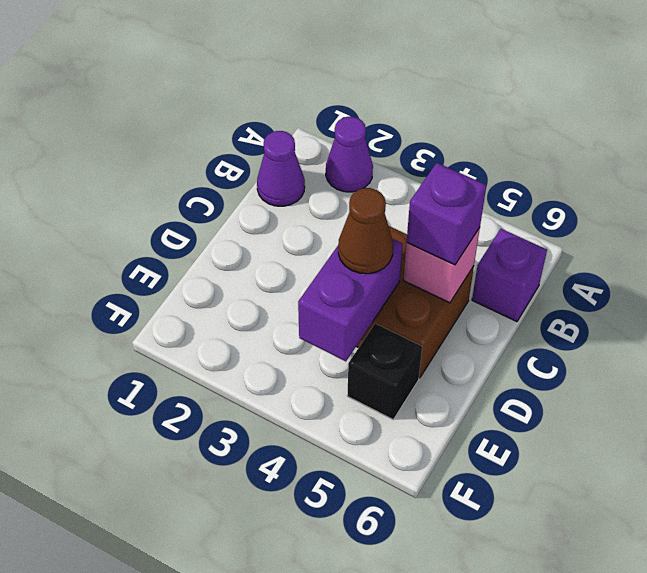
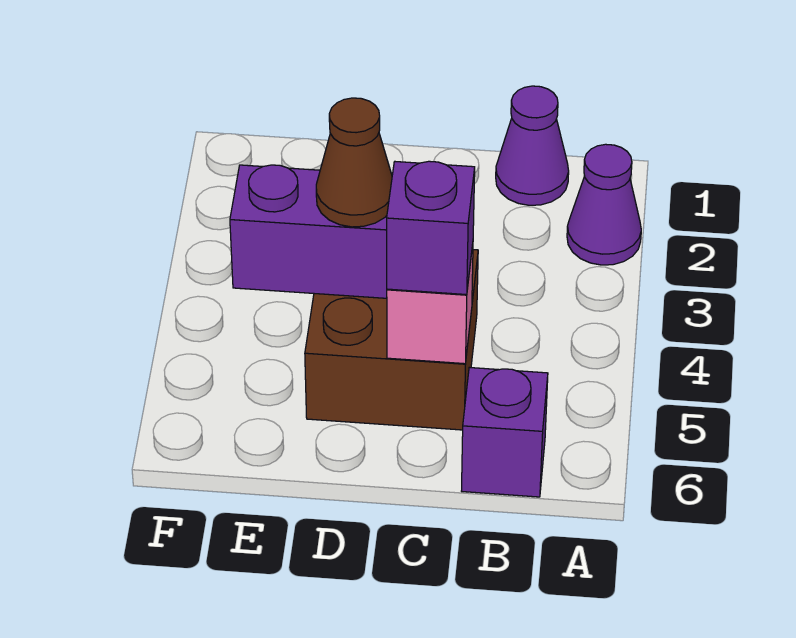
black 1x1 brick [347,324,422,420] -> none

